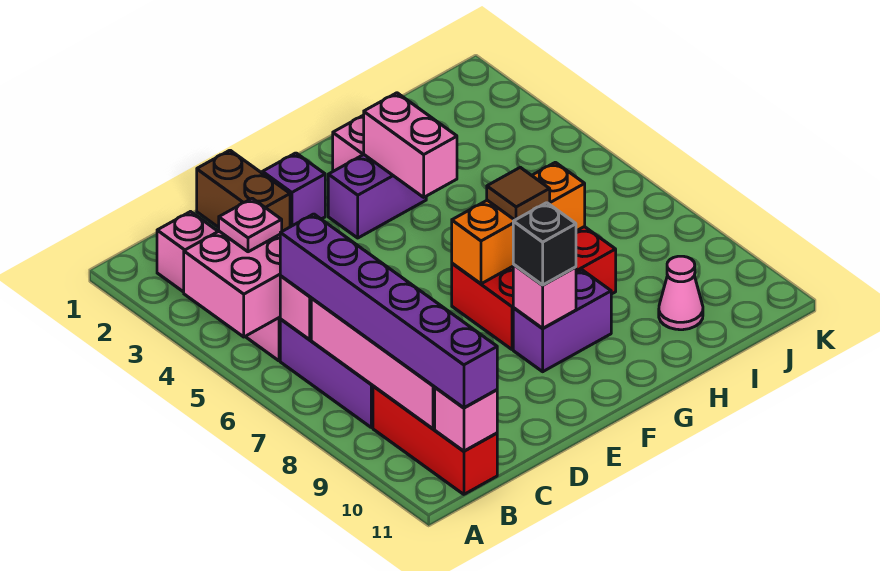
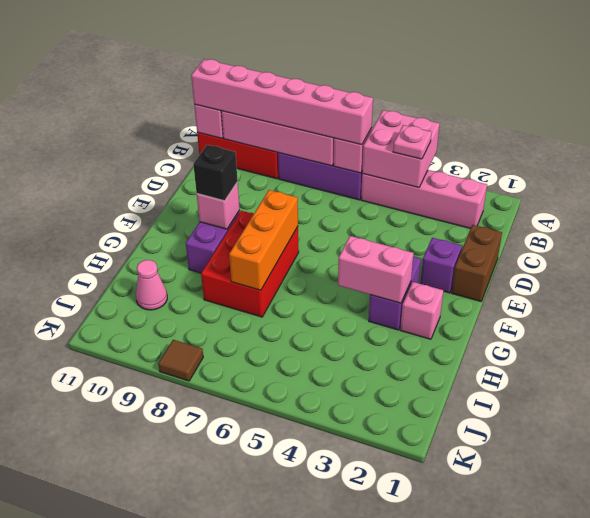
purple 1x6 brick [280,214,497,408] -> pink 1x6 brick [191,59,373,145]
brown 1x2 brick [197,150,290,231] -> brown 1x2 brick turned to [452,225,502,301]
brown 1x1 tile [487,167,550,220] -> brown 1x1 tile moved to [158,340,203,381]

